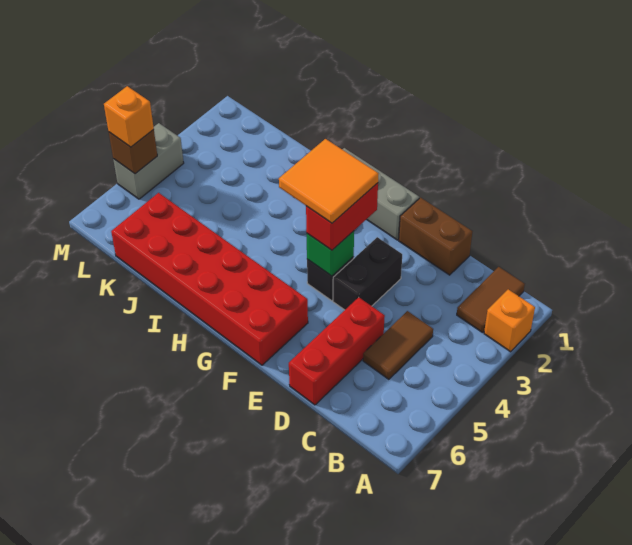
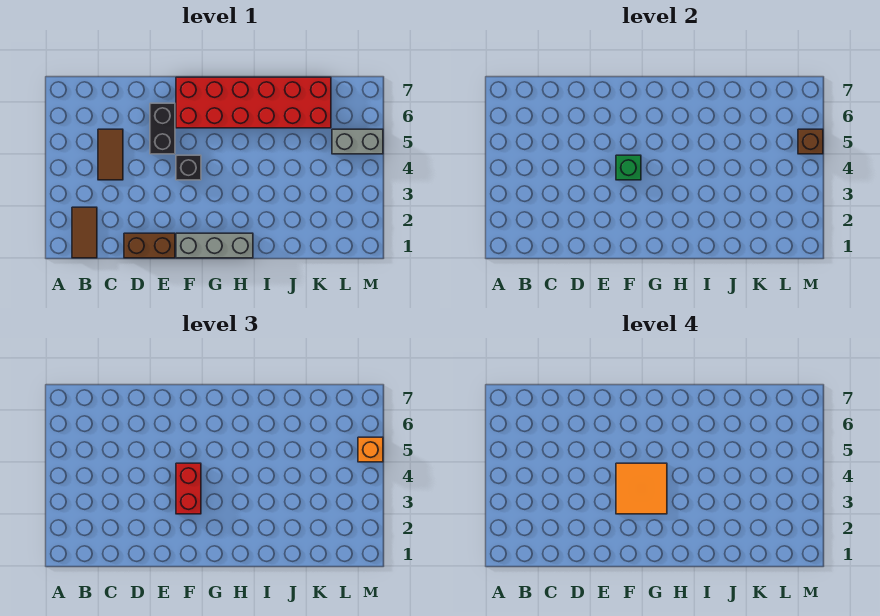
orange 1x1 brick [484,289,535,352] -> none
red 1x3 brick [289,297,385,405] -> none
black 1x2 brick [333,237,402,310] -> black 1x2 brick moved to [150,103,175,154]
grey 1x2 brick [113,123,184,199] -> grey 1x2 brick turned to [332,129,383,154]

